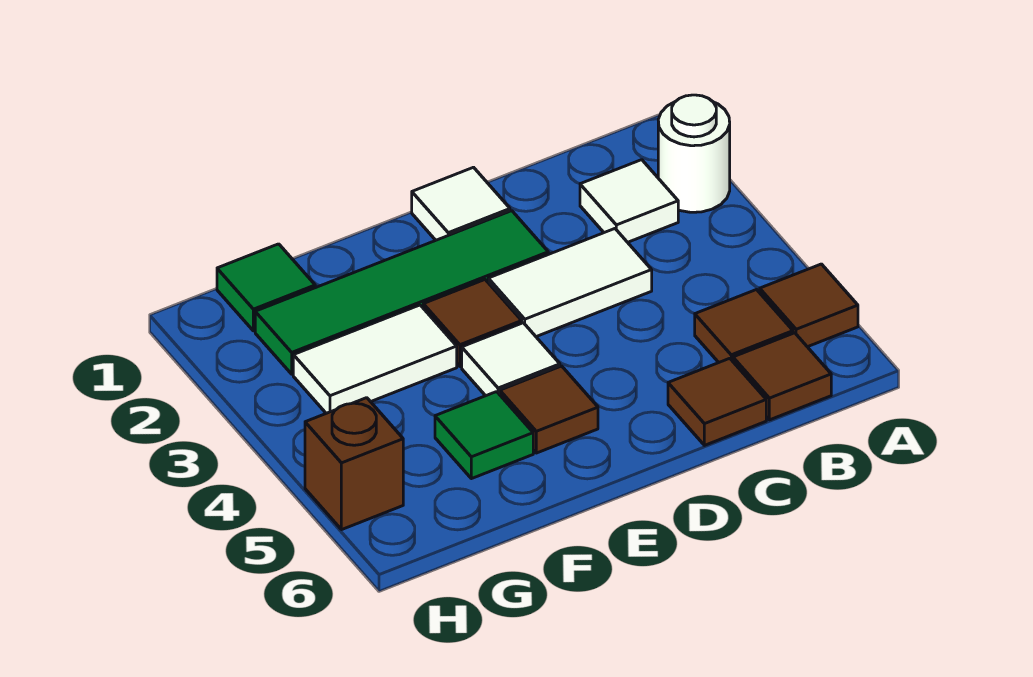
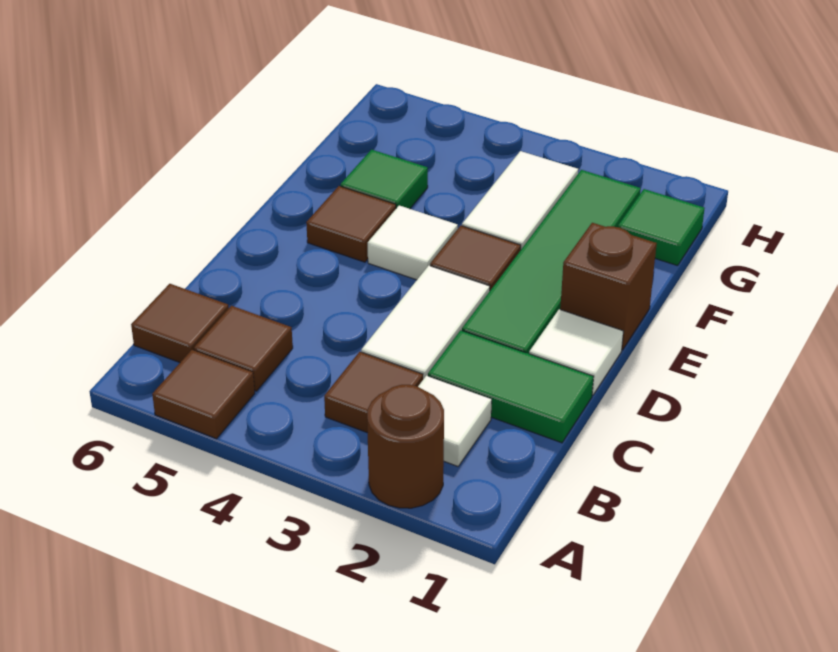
white 1x1 round brick [658,95,730,212] -> brown 1x1 round brick [367,385,444,508]
none -> green 1x2 tile [428,330,594,443]
brown 1x1 tile [668,358,766,445] -> brown 1x1 tile moved to [324,352,423,433]
brown 1x1 brick [305,398,403,530] -> brown 1x1 brick moved to [560,223,657,350]

